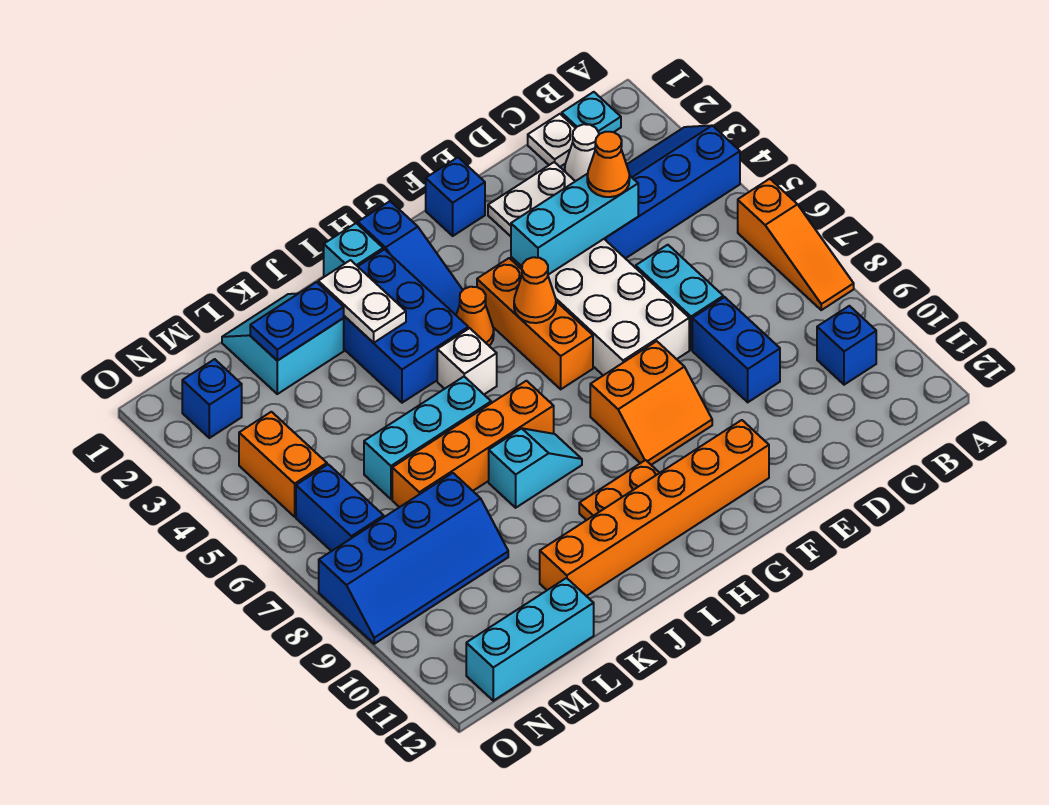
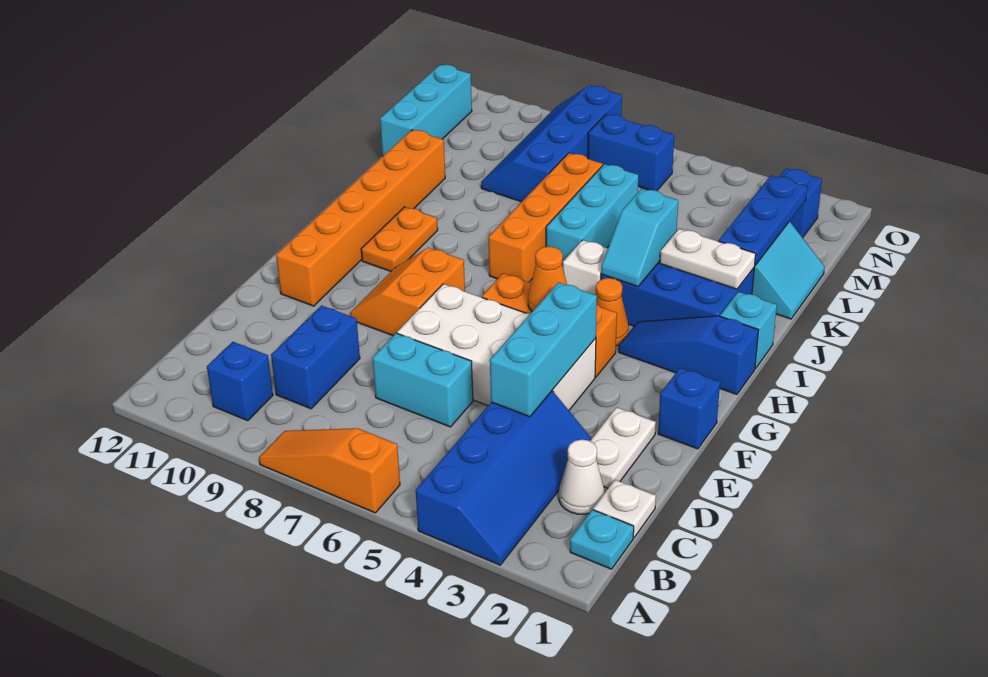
orange 1x1 cone [587,132,630,197] -> none
blue 1x2 brick [692,297,780,402] -> blue 1x2 brick turned to [271,306,360,409]
cyan 1x2 slope [489,428,582,508] -> cyan 1x2 slope moved to [601,189,678,287]
blue 1x2 plate [250,282,344,361] -> blue 1x3 plate [719,176,807,265]
orange 1x2 brick [239,412,327,517] -> none

